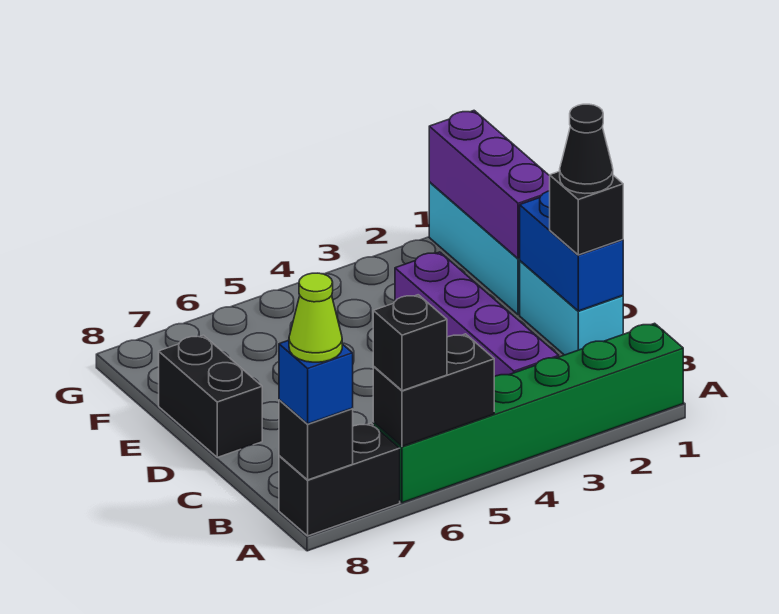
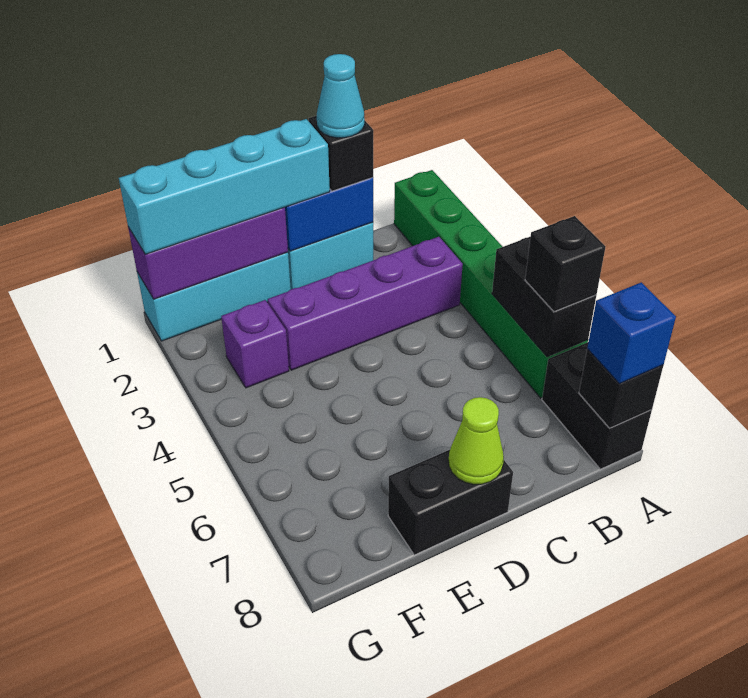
lime 1x1 cone [289,273,342,362] -> lime 1x1 cone moved to [449,397,504,484]
black 1x1 cone [560,104,613,193] -> cyan 1x1 cone [317,54,365,138]
none -> cyan 1x4 brick [119,119,330,254]
none -> purple 1x1 brick [221,300,289,388]

